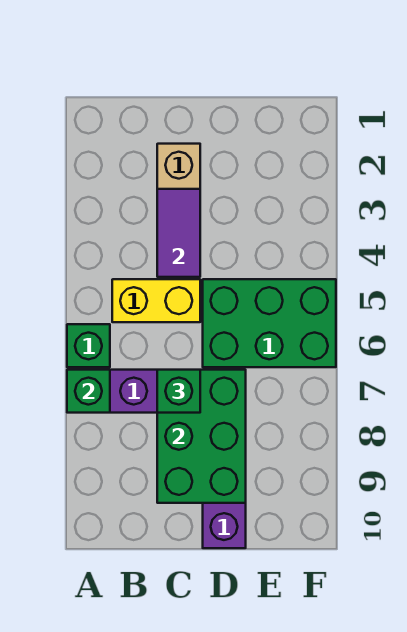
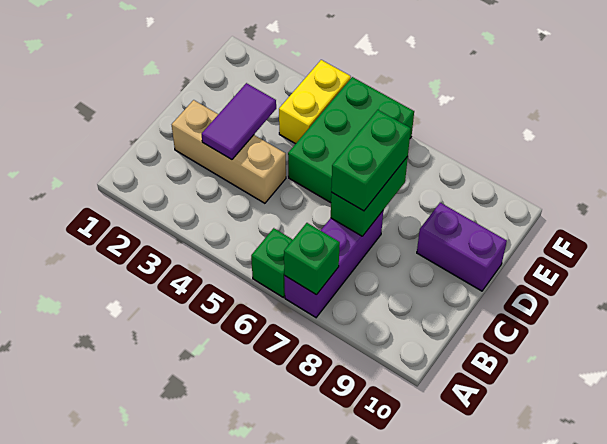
yellow 1x2 brick [112,279,200,322] -> yellow 1x2 brick moved to [279,60,351,144]
purple 1x2 tile [157,189,200,277] -> purple 1x2 tile turned to [202,83,276,160]
green 2x3 brick [157,370,246,503] -> green 1x2 brick [331,156,408,236]
green 1x1 brick [157,370,200,413] -> green 1x2 brick [331,110,411,211]

